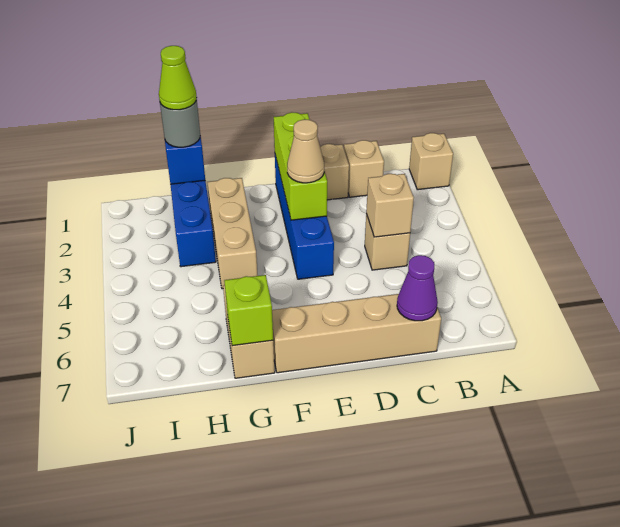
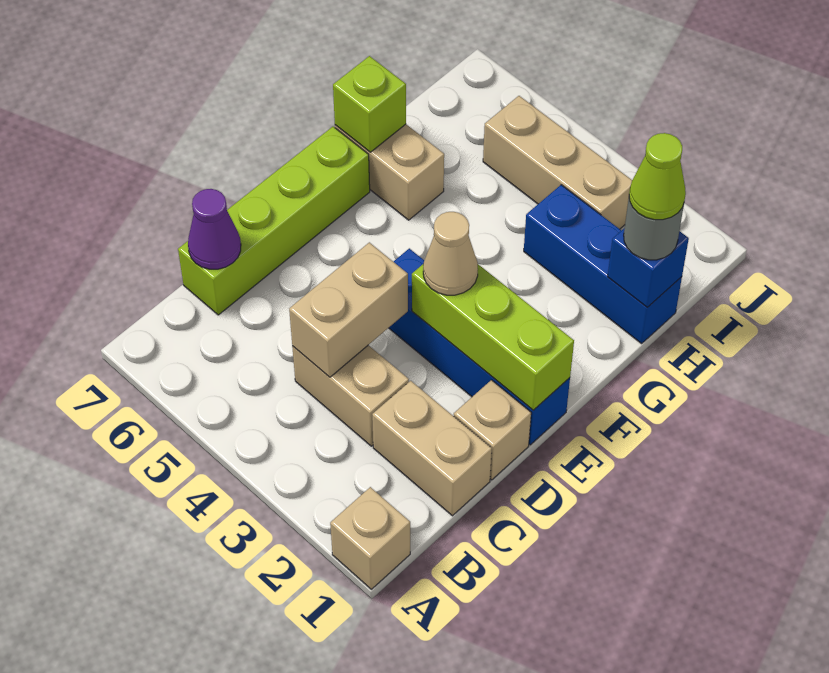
tan 1x1 brick [344,140,384,197] -> tan 1x2 brick [372,381,492,516]
tan 1x1 brick [365,214,410,270] -> tan 1x2 brick [292,345,409,446]
tan 1x1 brick [366,174,414,237] -> tan 1x2 brick [289,242,408,377]
tan 1x4 brick [272,294,441,373] -> lime 1x4 brick [178,127,370,315]
tan 1x3 brick [207,178,258,289] -> tan 1x3 brick moved to [483,96,632,229]

